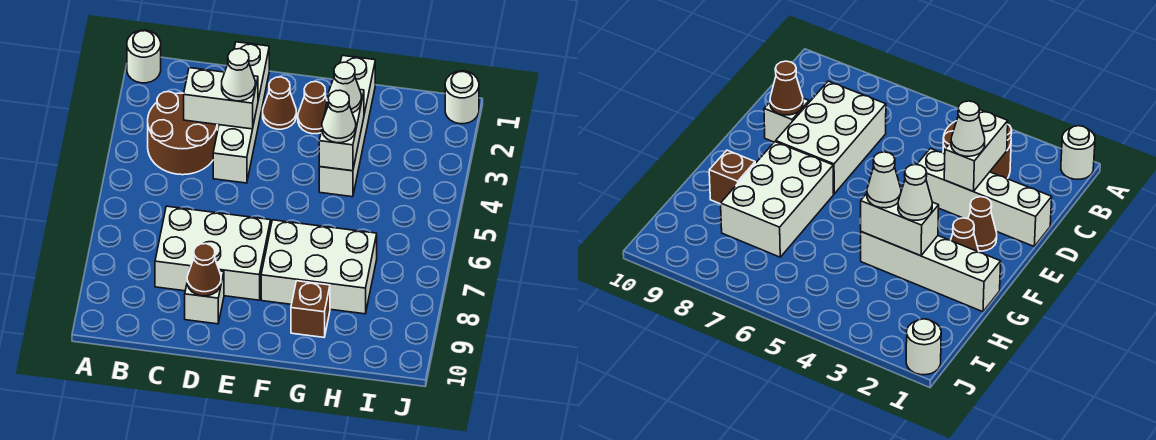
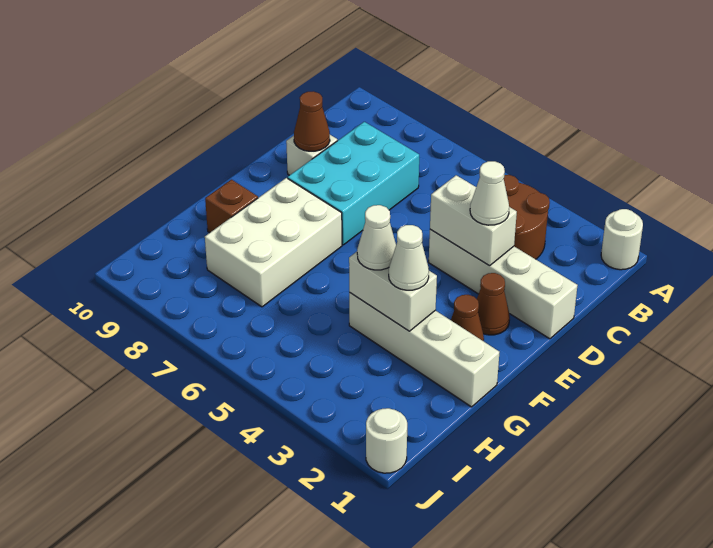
white 1x2 brick [184,68,258,129] -> white 1x2 brick turned to [430,175,517,266]
white 2x3 brick [155,206,271,300] -> cyan 2x3 brick [288,122,419,245]

